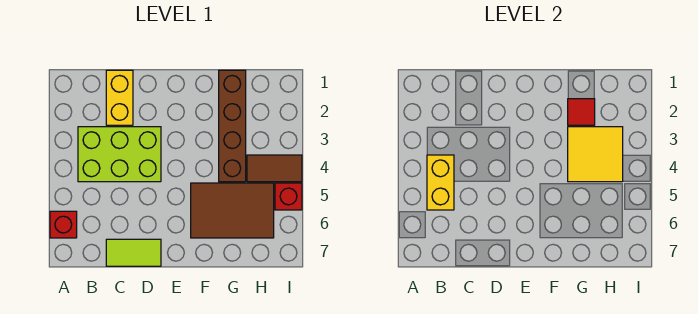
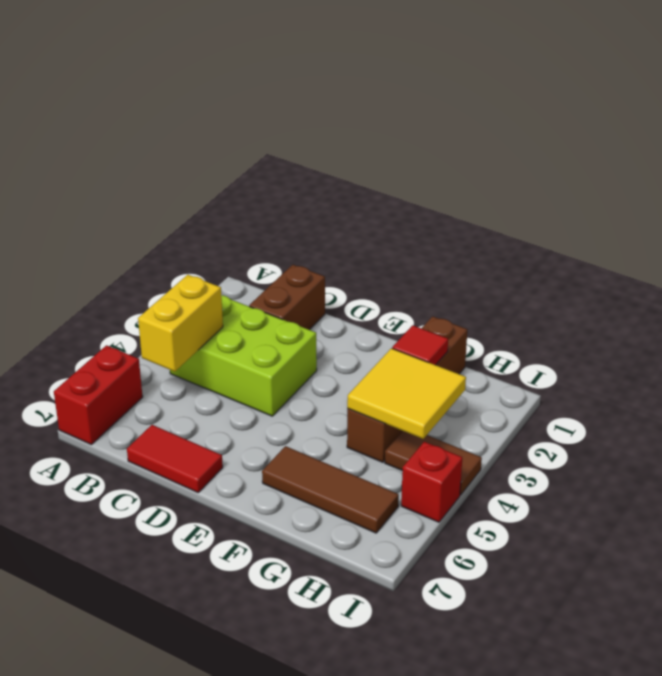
red 1x1 brick [50,211,77,238] -> red 1x2 brick [54,345,143,444]
yellow 1x2 brick [106,70,133,125] -> brown 1x2 brick [249,265,325,330]
lime 1x2 tile [106,239,161,266] -> red 1x2 tile [127,425,223,492]
brown 2x3 tile [191,183,274,238] -> brown 1x3 tile [262,446,399,533]

